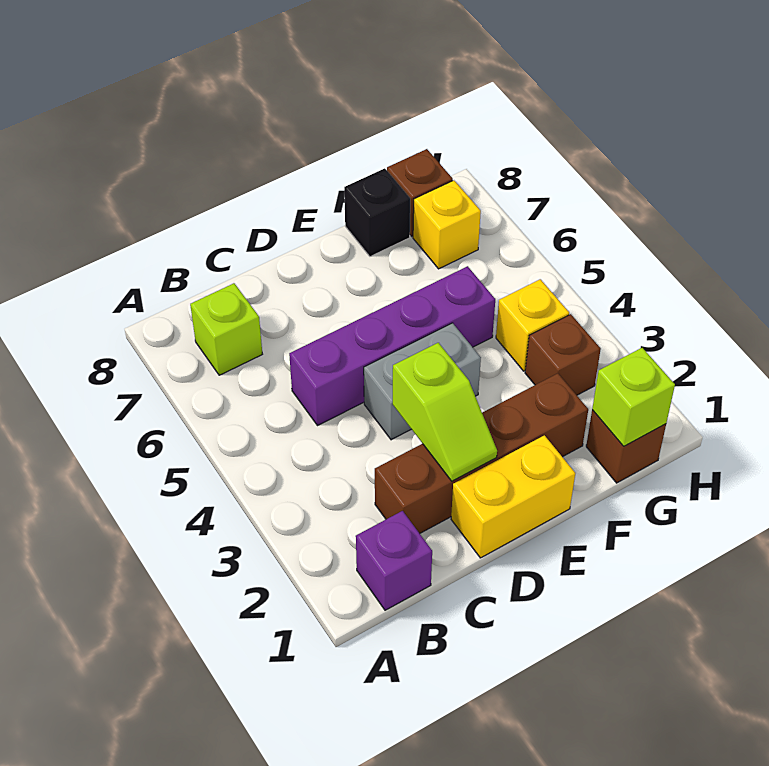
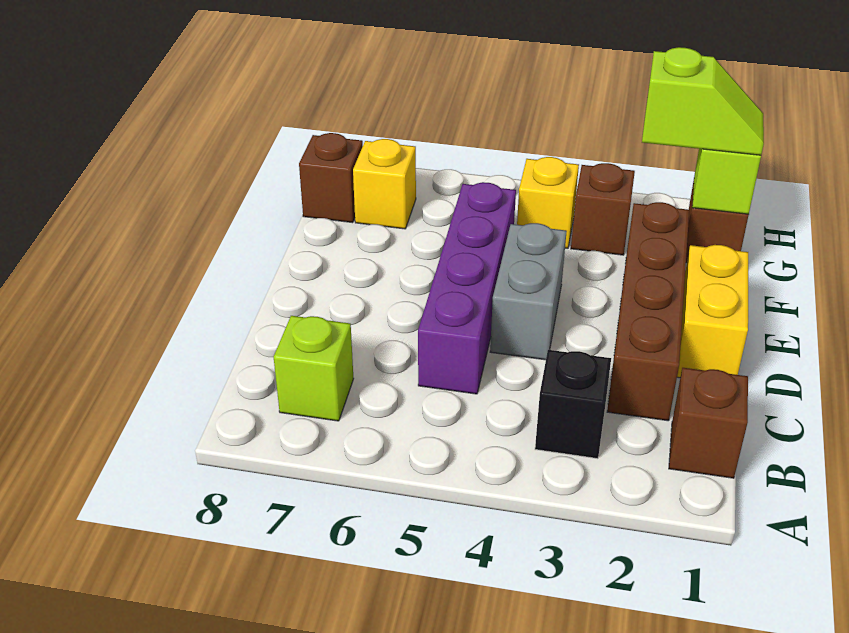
purple 1x1 brick [356,511,432,610] -> brown 1x1 brick [669,368,748,478]
lime 1x2 slope [393,343,497,481] -> lime 1x2 slope moved to [642,47,764,155]
black 1x1 brick [344,168,410,256] -> black 1x1 brick moved to [535,350,611,459]

